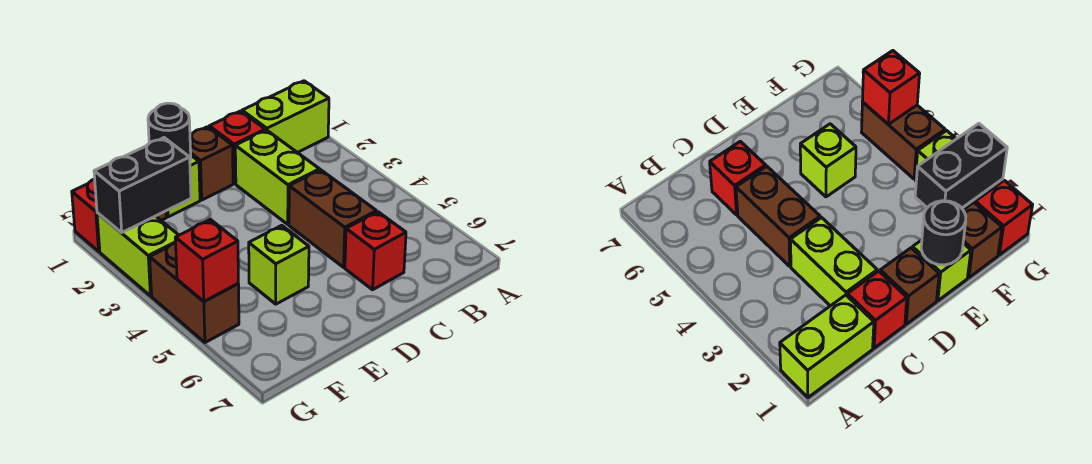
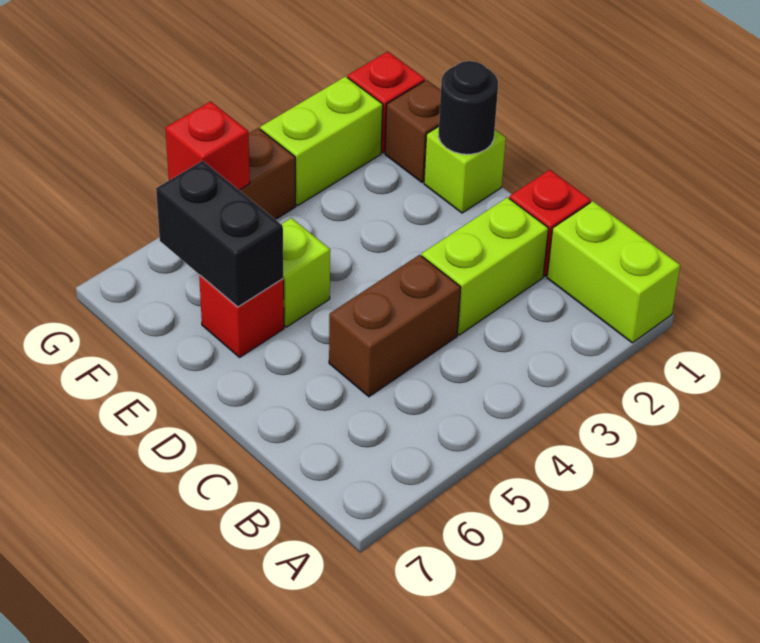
red 1x1 brick [345,212,406,290] -> red 1x1 brick moved to [199,275,284,357]
brown 1x1 brick [190,127,233,200] -> none
black 1x2 brick [94,138,191,233] -> black 1x2 brick moved to [156,161,283,307]

